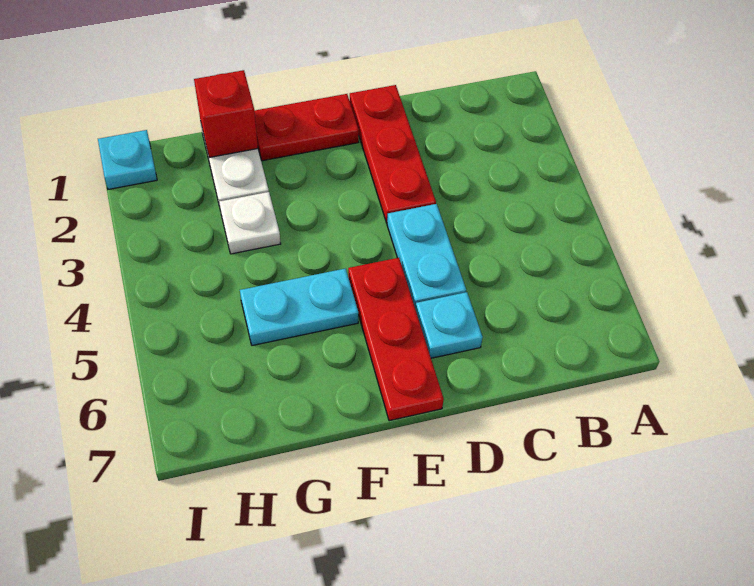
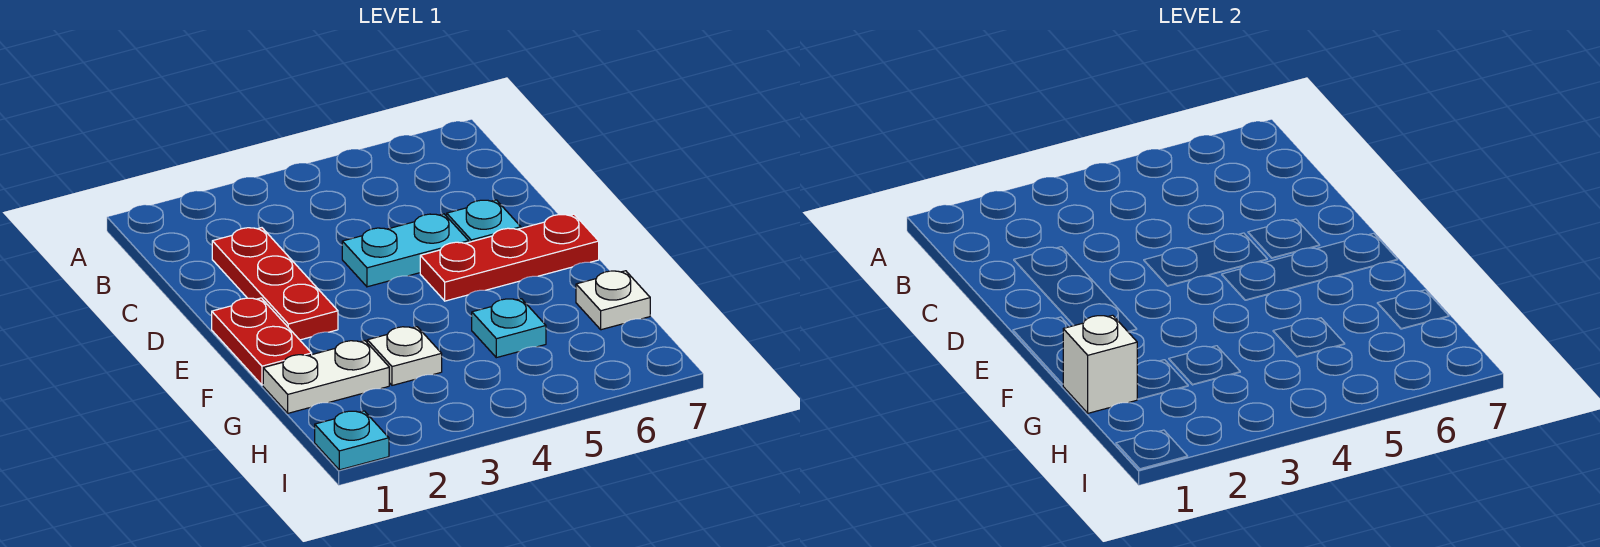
red 1x3 plate [350,85,436,223] -> red 1x3 plate turned to [212,228,338,340]
cyan 1x2 plate [240,269,358,346] -> cyan 1x1 plate [472,299,546,358]
red 1x1 brick [194,70,258,158] -> white 1x1 brick [1063,315,1137,413]
none -> white 1x1 plate [576,271,650,330]

